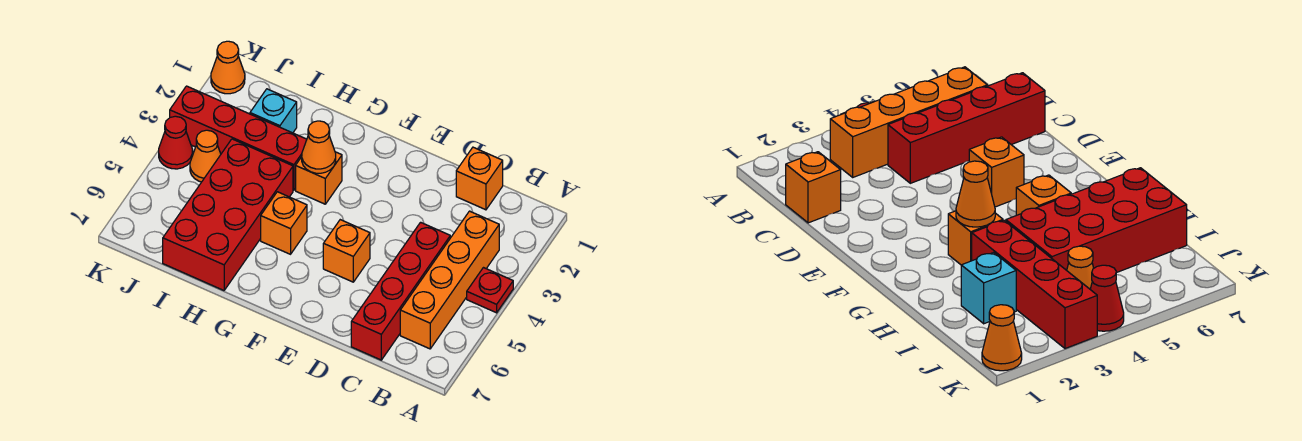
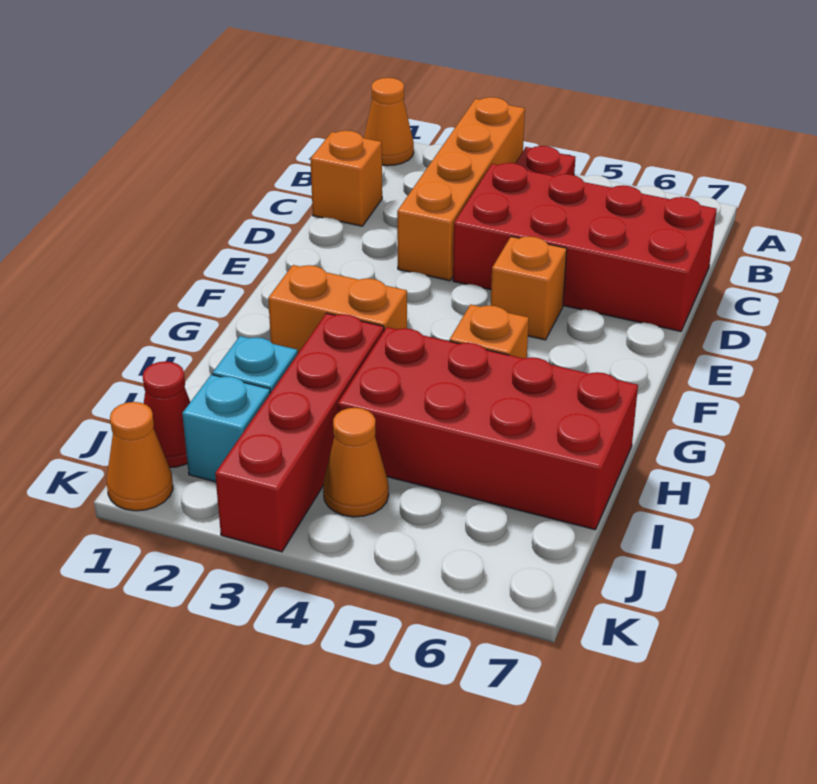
orange 1x4 brick [400,211,499,349] -> orange 1x4 brick turned to [397,97,525,281]
red 1x4 brick [351,222,450,360] -> red 2x4 brick [453,163,717,331]
orange 1x1 brick [296,152,342,204] -> orange 1x2 brick [268,265,407,353]
orange 1x1 cone [302,121,336,173] -> orange 1x1 cone moved to [364,78,414,166]
none -> cyan 1x1 brick [182,375,270,482]
red 1x1 cone [159,116,193,169] -> red 1x1 cone moved to [143,361,190,468]

